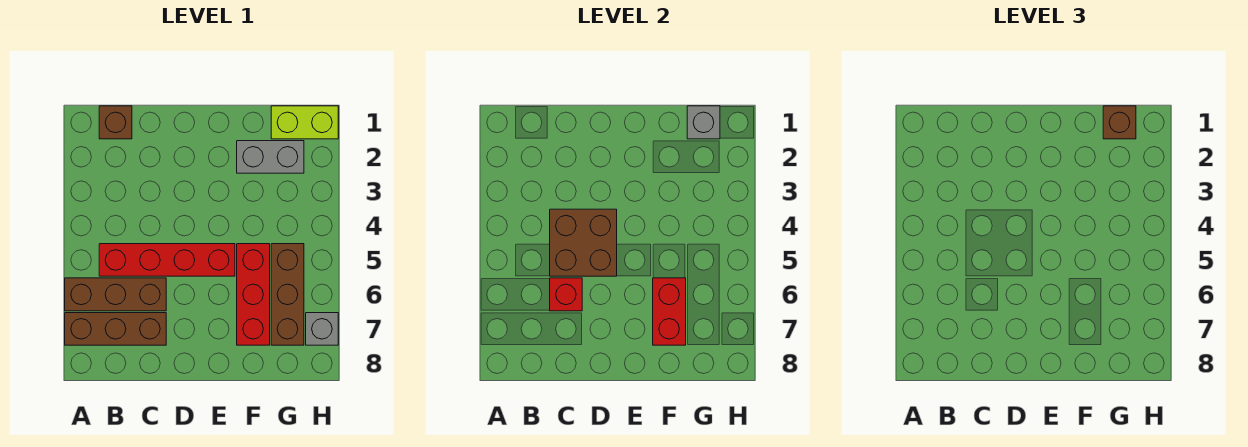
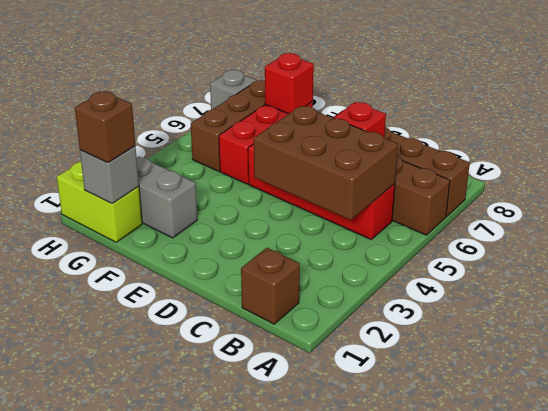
brown 2x2 brick [550,209,617,276] -> brown 2x3 brick [254,106,398,220]
red 1x2 brick [653,278,686,345] -> red 1x1 brick [265,53,314,114]

